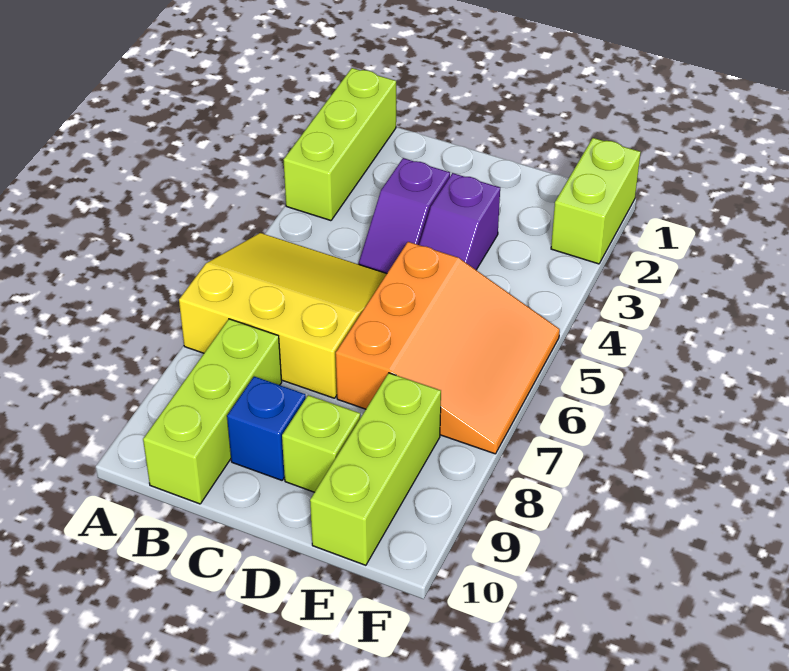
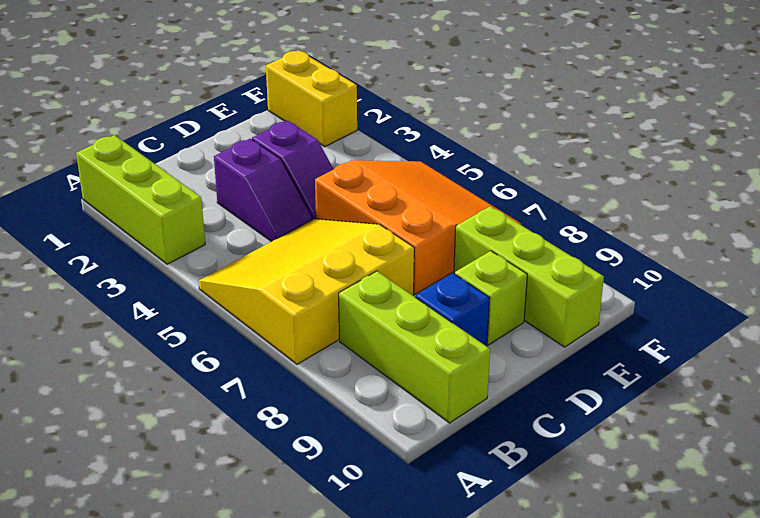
lime 1x2 brick [551,138,641,264] -> yellow 1x2 brick [266,50,357,147]

